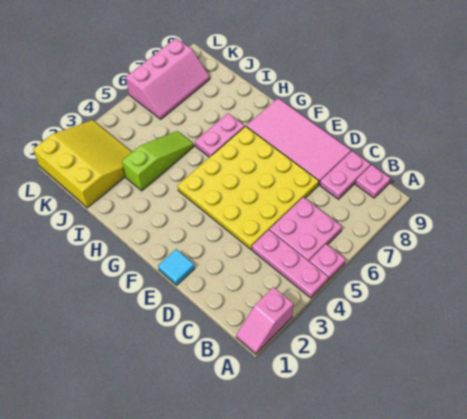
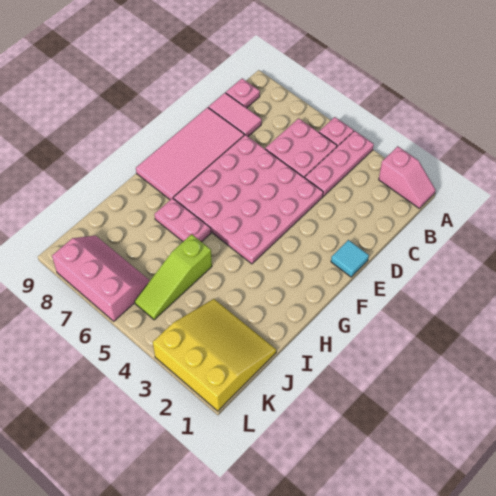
pink 1x2 plate [320,151,371,199] -> pink 1x2 tile [208,93,262,136]
yellow 4x4 plate [178,126,319,249] -> pink 4x4 plate [173,135,323,264]
lime 1x3 slope [122,131,194,191] -> lime 1x3 slope turned to [135,234,212,320]
yellow 3x3 slope [33,120,132,208] -> yellow 3x3 slope turned to [153,299,276,411]

